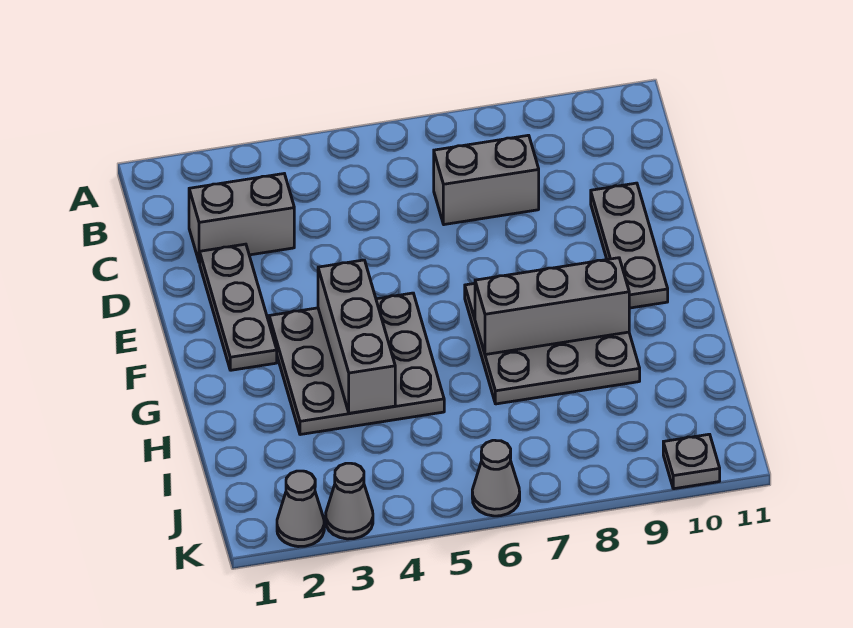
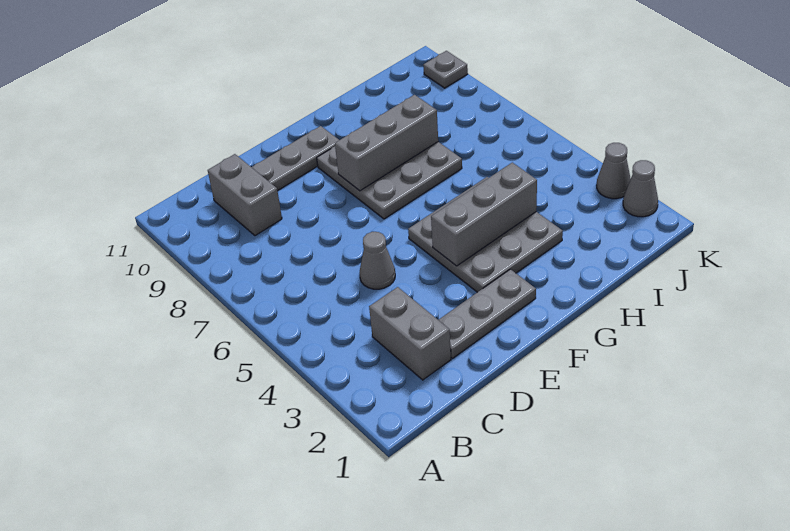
grey 1x2 brick [434,135,539,225] -> grey 1x2 brick moved to [208,154,282,236]
grey 1x3 brick [475,258,629,355] -> grey 1x3 brick turned to [335,95,438,191]
grey 1x1 cone [472,440,520,516] -> grey 1x1 cone moved to [360,232,395,289]

